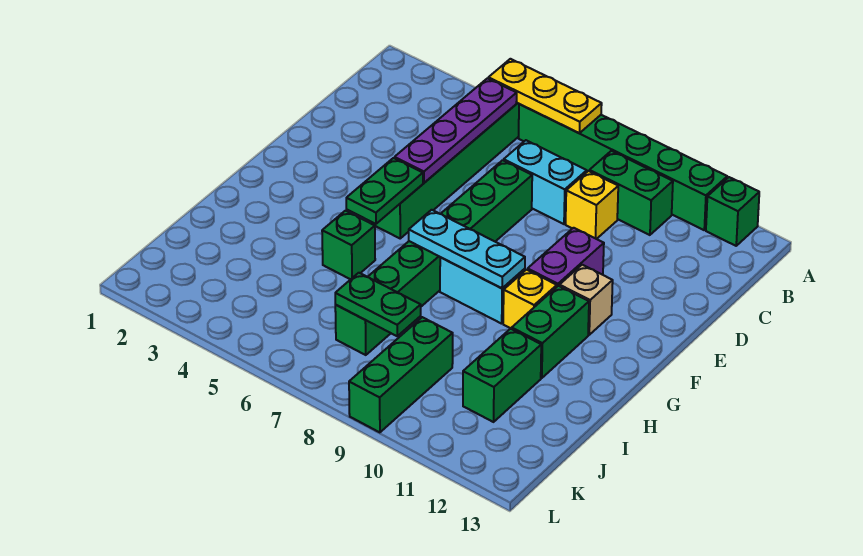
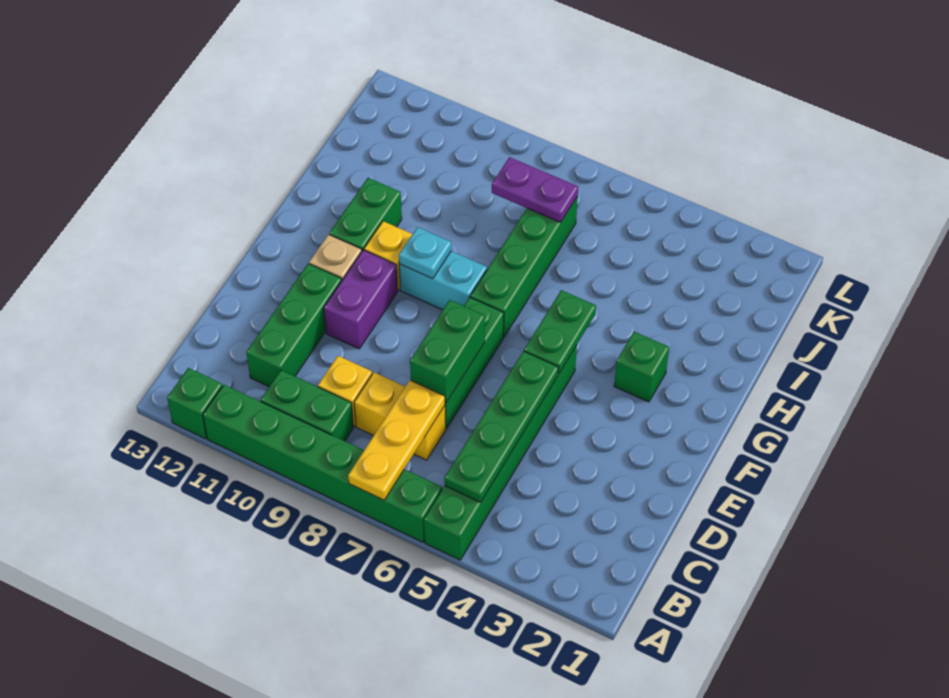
yellow 1x3 plate [488,59,602,133] -> yellow 1x3 plate turned to [348,380,445,500]
purple 1x4 plate [395,78,517,183] -> green 1x4 plate [444,351,559,502]
cyan 1x2 brick [504,140,587,224] -> yellow 1x2 brick [354,372,446,460]
cyan 1x3 plate [409,210,525,288] -> cyan 1x1 plate [399,227,451,279]
green 1x1 brick [322,211,375,279] -> green 1x1 brick moved to [614,332,669,402]
green 1x2 brick [463,329,541,422] -> green 1x2 brick moved to [410,300,485,403]
green 1x2 plate [335,273,421,336] -> purple 1x2 plate [492,157,578,222]
green 1x3 brick [349,317,453,432] -> green 1x3 brick moved to [246,264,342,387]

